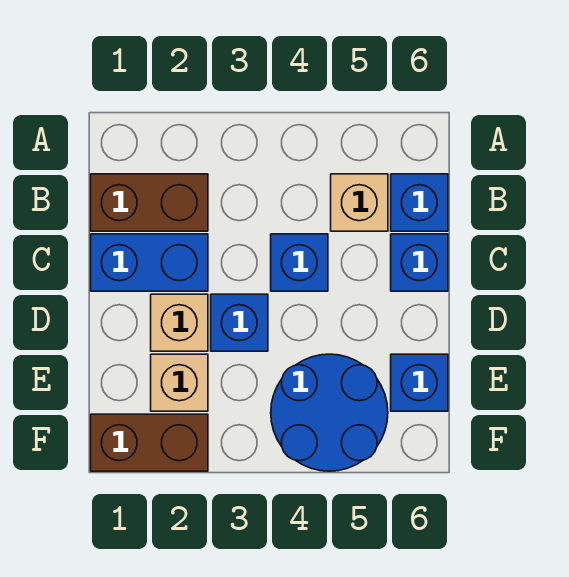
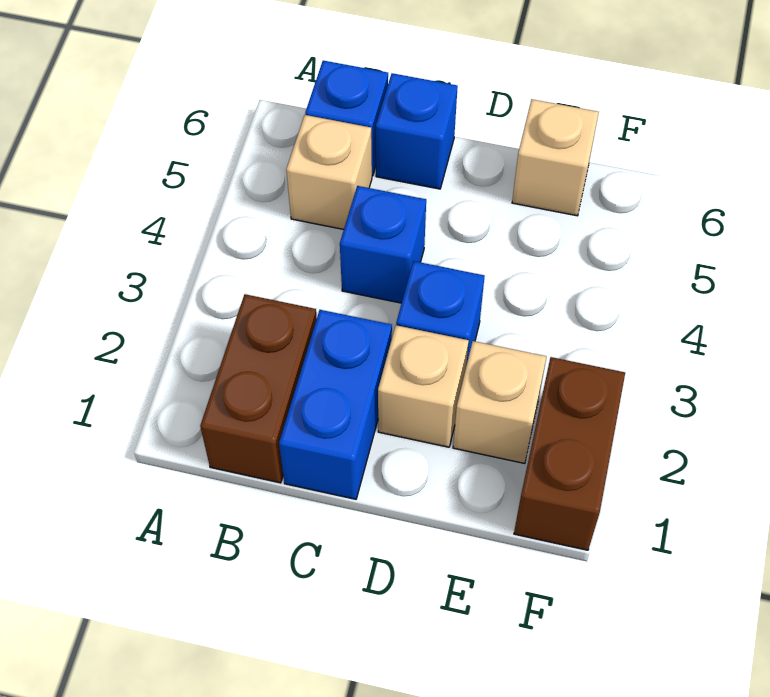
blue 2x2 round brick [271,354,388,471] -> none
blue 1x1 brick [391,354,448,411] -> tan 1x1 brick [512,99,599,216]

